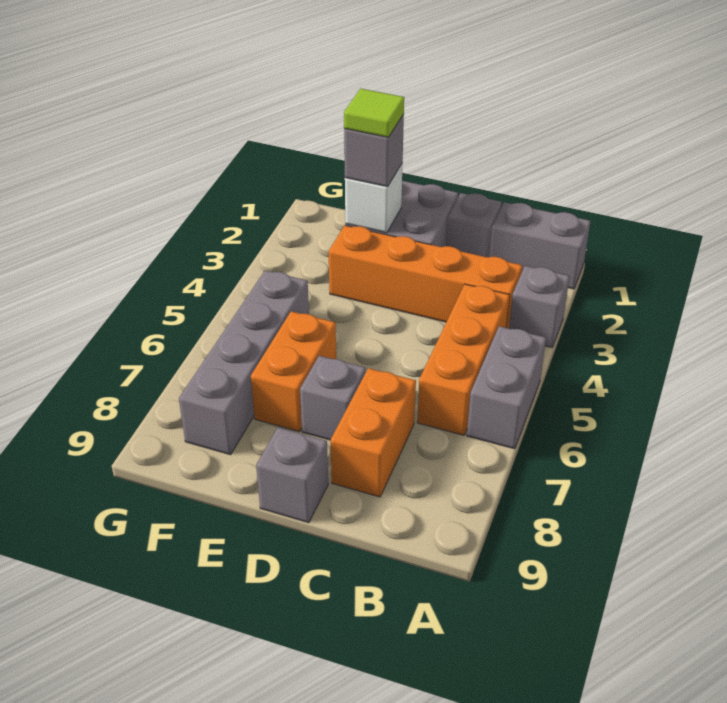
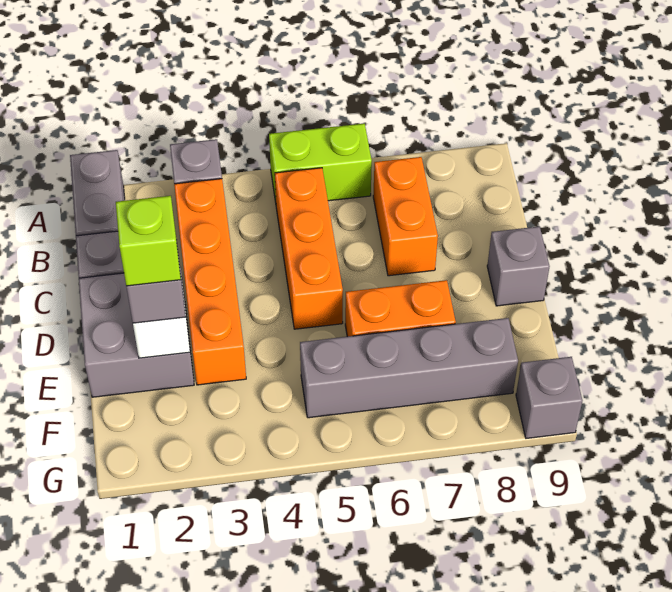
grey 1x2 brick [467,326,546,449] -> lime 1x2 brick [269,124,372,202]
orange 1x3 brick [417,284,510,435] -> orange 1x3 brick turned to [275,168,343,329]
orange 1x2 brick [331,368,416,497] -> orange 1x2 brick turned to [373,157,438,276]
grey 1x1 brick [300,356,366,440] -> grey 1x1 brick moved to [516,357,582,438]
lime 1x1 tile [344,89,404,137] -> lime 1x1 brick [116,196,181,286]

